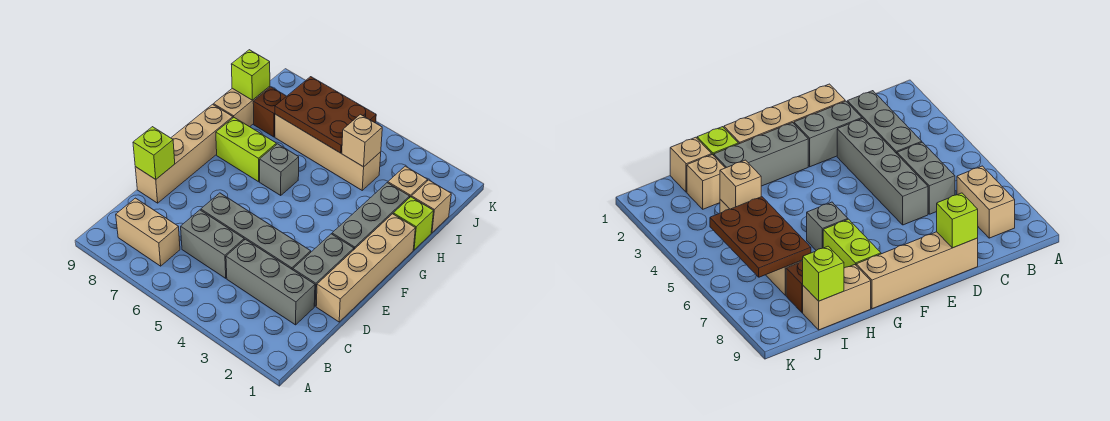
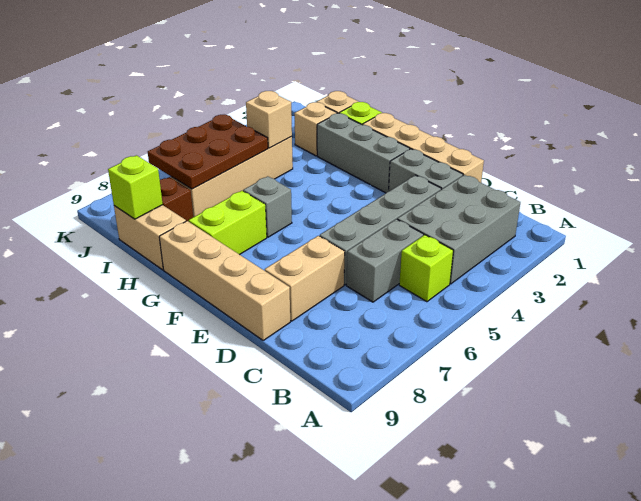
tan 1x2 brick [116,198,180,266] -> tan 1x2 brick moved to [265,236,345,321]
grey 1x3 brick [226,239,315,325] -> grey 2x3 brick [397,175,520,284]
lime 1x1 brick [133,127,175,179] -> lime 1x1 brick moved to [399,235,453,302]

